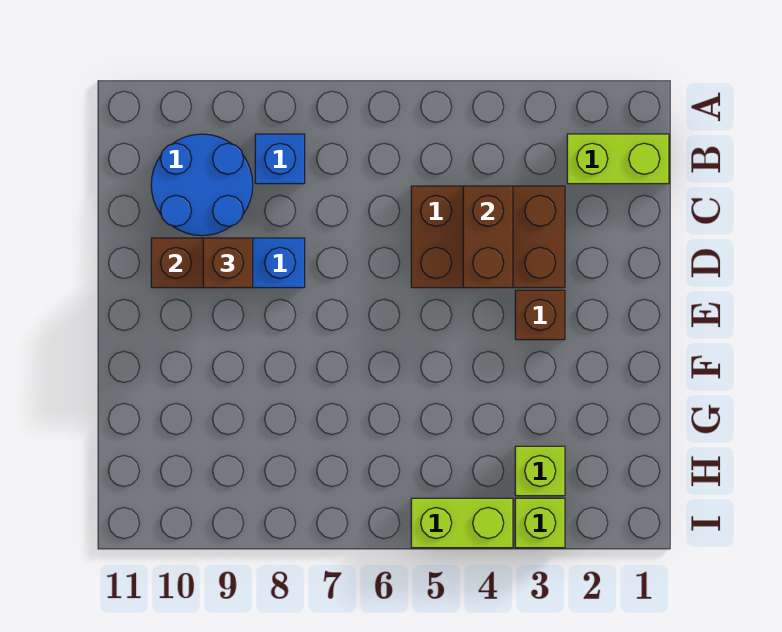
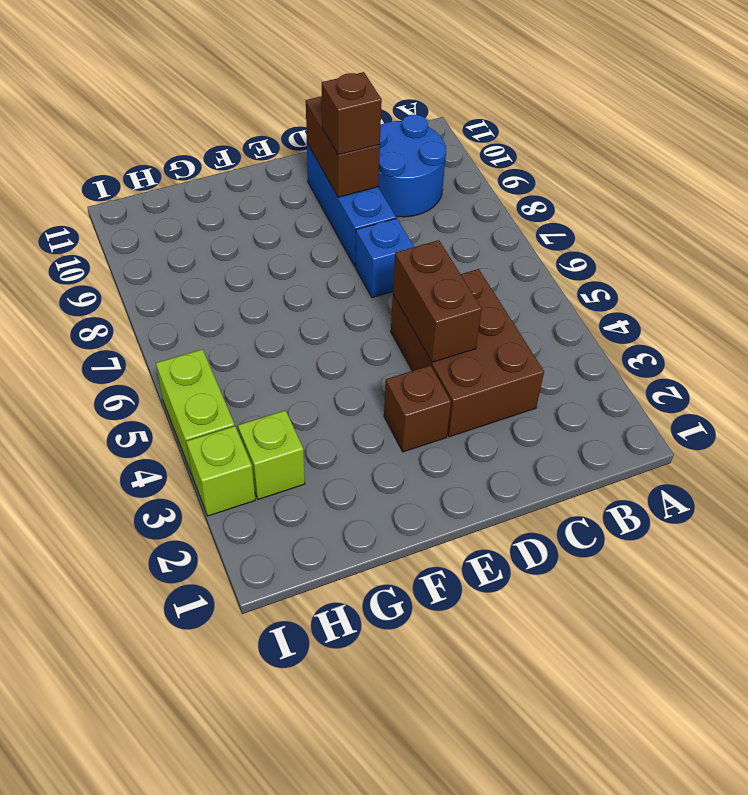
lime 1x2 brick [567,134,669,184] -> none
blue 1x1 brick [255,134,305,184] -> blue 1x1 brick moved to [355,218,414,298]
brown 1x2 brick [463,186,513,288] -> brown 1x2 brick turned to [393,240,482,362]

